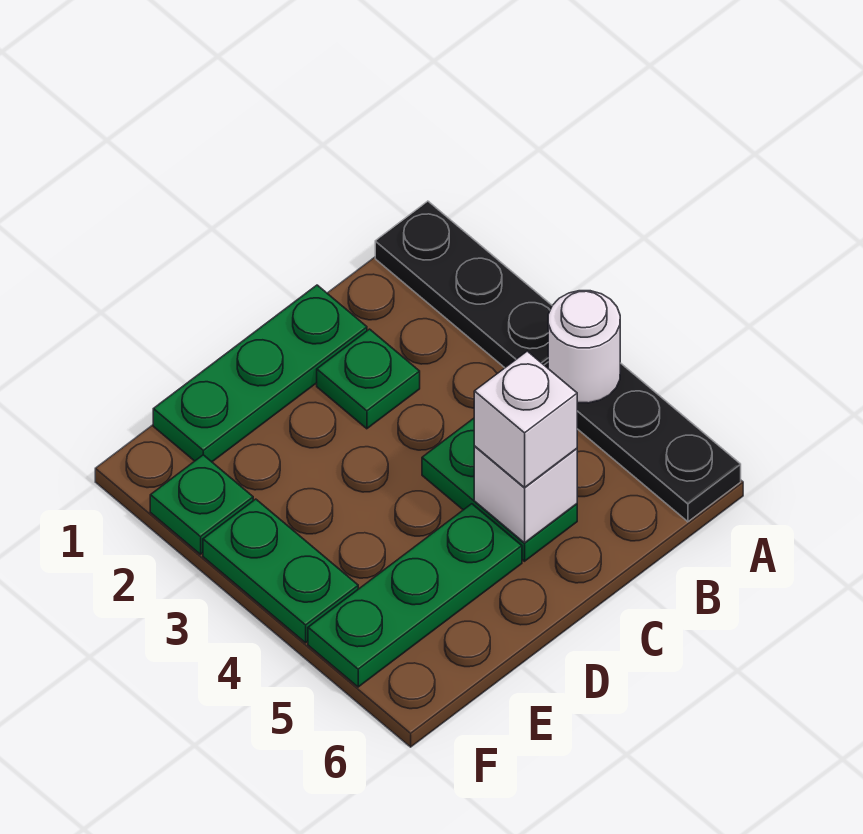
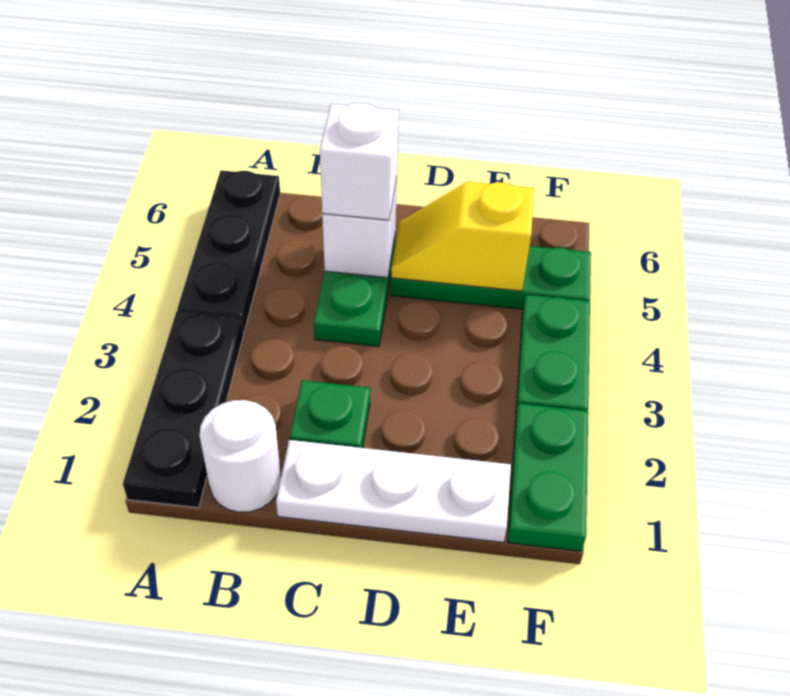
white 1x1 round brick [548,291,620,403] -> white 1x1 round brick moved to [200,400,281,512]
green 1x3 plate [153,285,367,462] -> white 1x3 plate [276,440,511,542]
none -> yellow 1x2 slope [391,182,534,291]
green 1x1 plate [150,455,253,554] -> green 1x2 plate [508,404,588,551]

